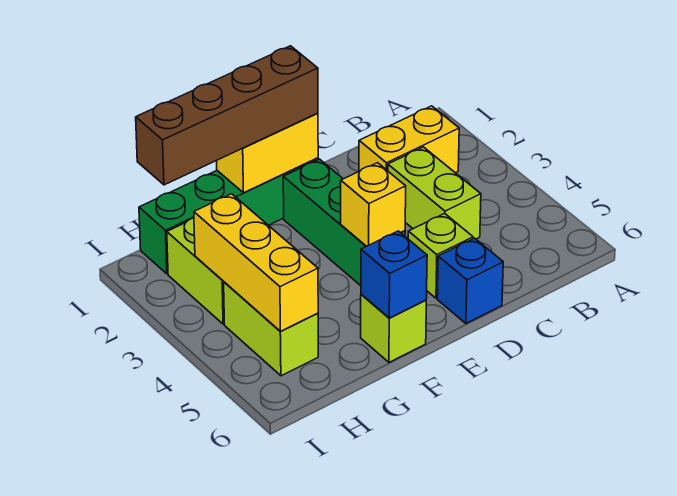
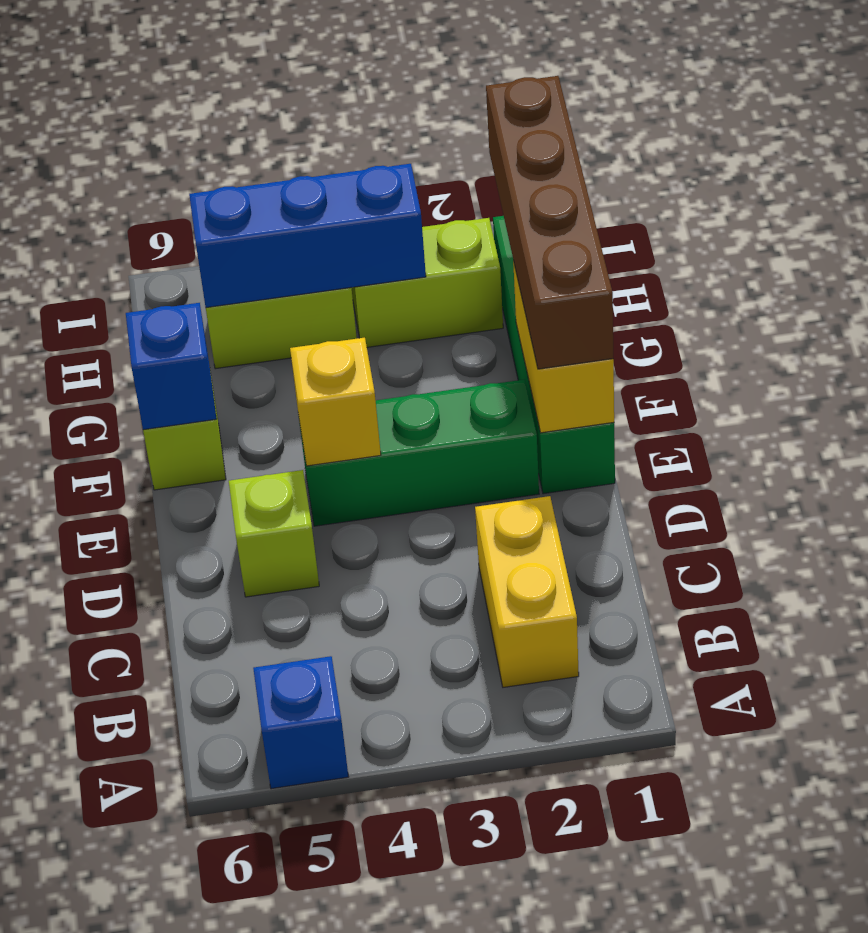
lime 1x2 brick [388,147,481,239] -> none
blue 1x1 brick [437,238,503,324] -> blue 1x1 brick moved to [253,656,348,789]
yellow 1x3 brick [194,194,318,332] -> blue 1x3 brick [189,164,426,308]

